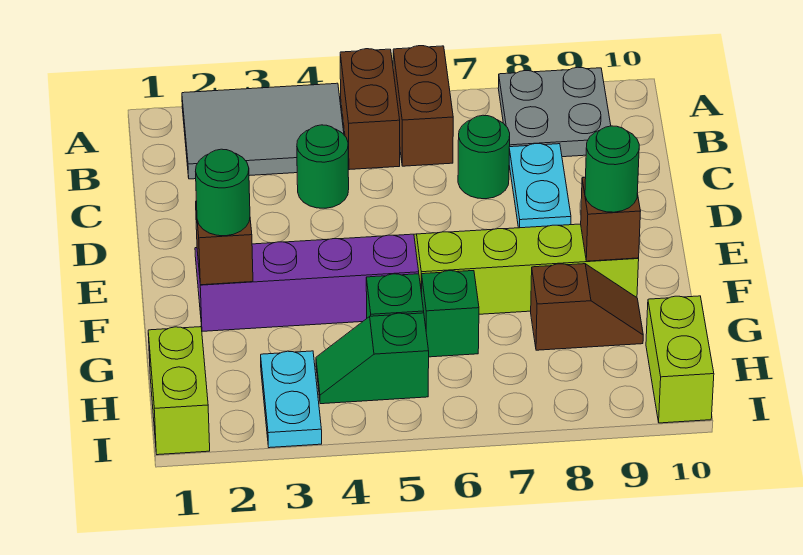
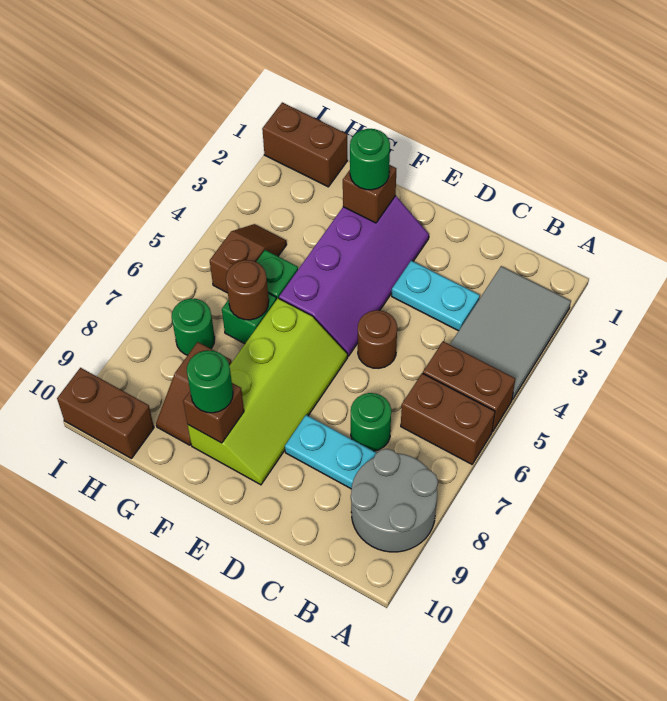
grey 2x2 plate [498,67,611,157] -> grey 2x2 round brick [351,449,438,552]
green 1x1 round brick [297,125,349,208] -> green 1x1 round brick moved to [172,299,215,355]
none -> brown 1x1 round brick [358,310,397,368]
none -> brown 1x1 round brick [226,260,269,320]
lime 1x2 brick [148,327,210,455] -> brown 1x2 brick [262,102,347,187]
cyan 1x2 plate [261,351,322,448] -> cyan 1x2 plate moved to [392,261,480,331]
green 1x2 slope [316,313,429,404] -> brown 1x2 slope [210,224,287,293]
lime 1x2 brick [646,296,714,423] -> brown 1x2 brick [57,368,154,458]

